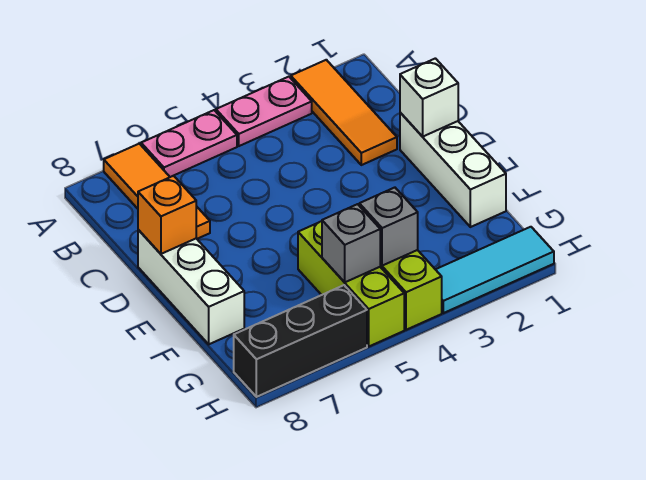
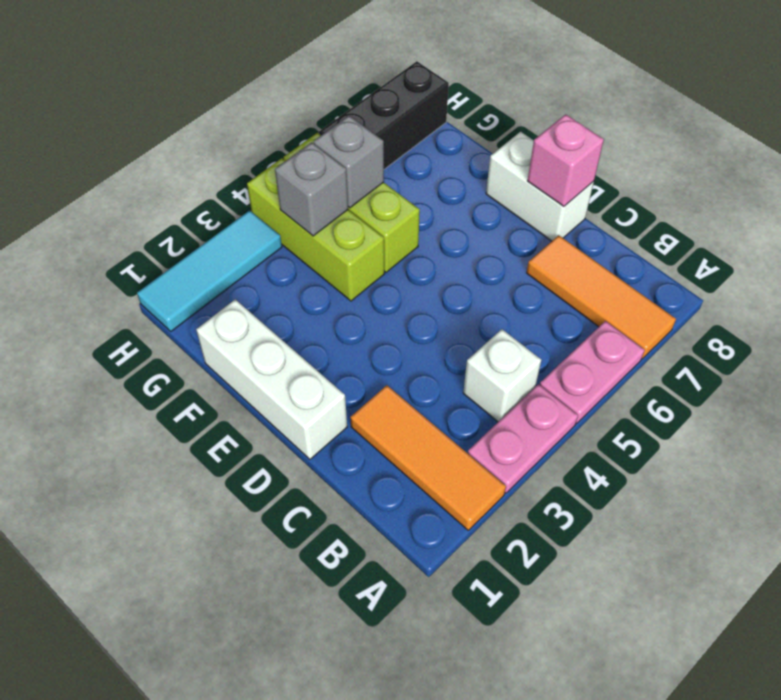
white 1x1 brick [400,58,458,137] -> white 1x1 brick moved to [463,329,541,422]
white 1x3 brick [138,230,244,344] -> white 1x2 brick [486,132,594,241]
orange 1x1 brick [138,176,196,254] -> pink 1x1 brick [528,114,604,206]

